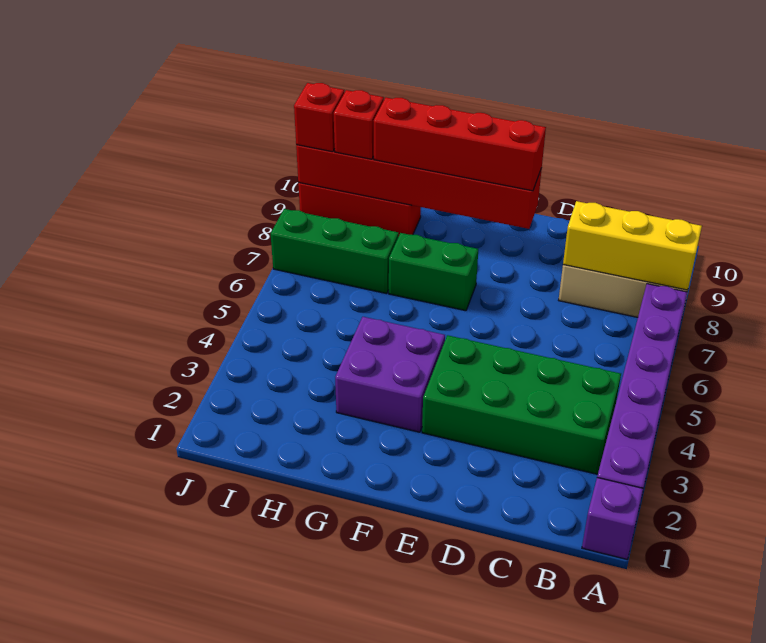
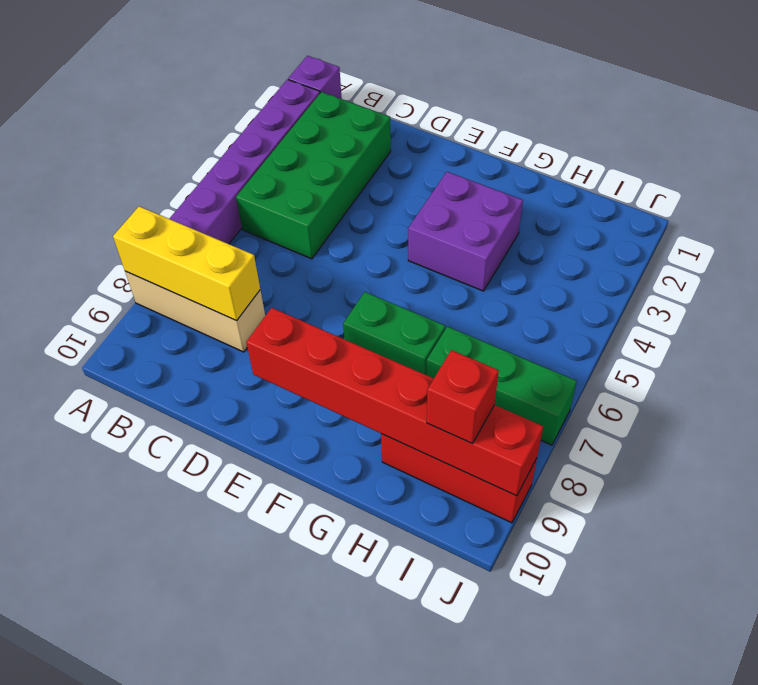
green 2x4 brick [422,335,621,474] -> green 2x4 brick turned to [236,92,391,259]
red 1x4 brick [374,98,546,191] -> none
red 1x1 brick [294,83,344,152] -> none

